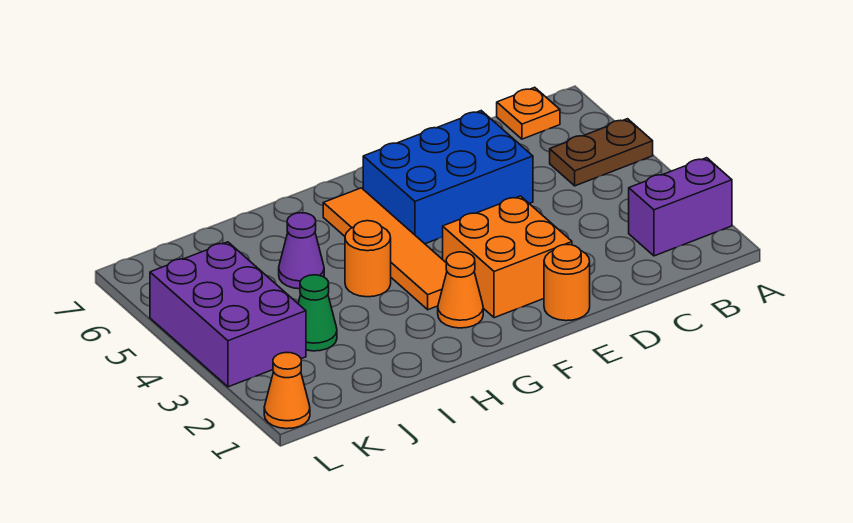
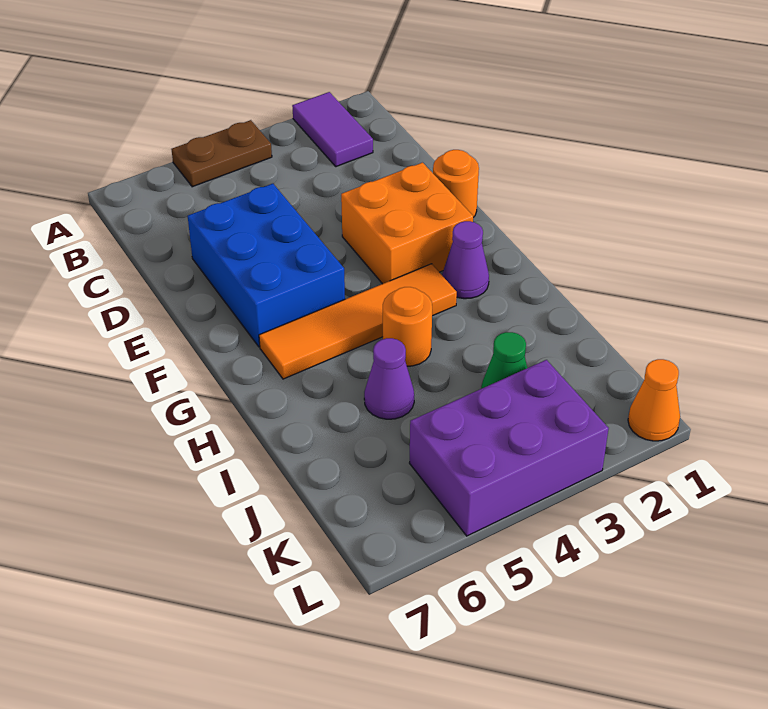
purple 1x2 brick [629,158,732,256] -> purple 1x2 tile [292,92,373,167]
brown 1x2 plate [550,119,653,186] -> brown 1x2 plate turned to [171,120,272,187]
orange 1x1 plate [497,87,560,139] -> none
orange 1x1 cone [438,252,483,328] -> purple 1x1 cone [442,221,489,299]

